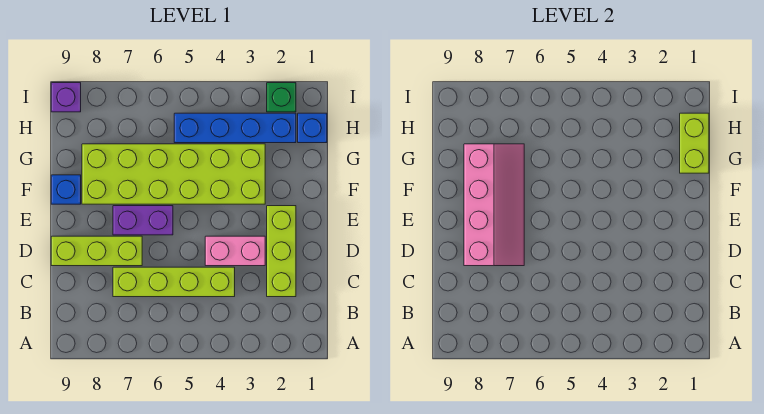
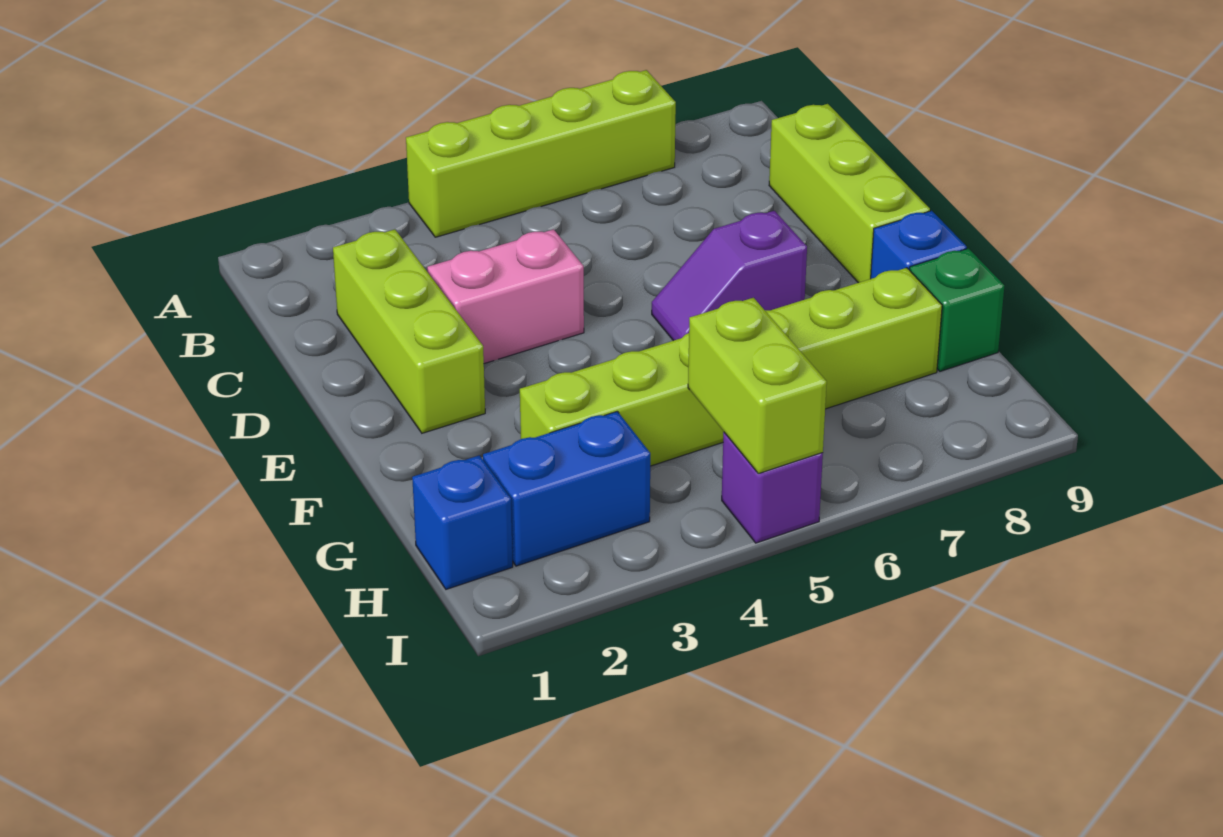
lime 1x4 brick [113,267,235,297] -> lime 1x4 brick moved to [406,70,676,237]
lime 1x3 brick [51,236,142,266] -> lime 1x3 brick turned to [769,104,930,283]
pink 2x4 slope [464,144,524,266] -> none
purple 1x2 brick [113,206,173,235] -> purple 1x2 slope [652,211,807,341]
lime 2x6 brick [82,144,265,204] -> lime 1x6 brick [520,268,942,466]
lime 1x2 brick [680,113,709,173] -> lime 1x2 brick moved to [688,298,827,474]
blue 1x4 brick [174,113,296,143] -> blue 1x2 brick [483,411,650,566]
green 1x1 brick [267,83,296,112] -> green 1x1 brick moved to [910,248,1004,371]
purple 1x1 brick [51,83,81,112] -> purple 1x1 brick moved to [722,432,823,543]

